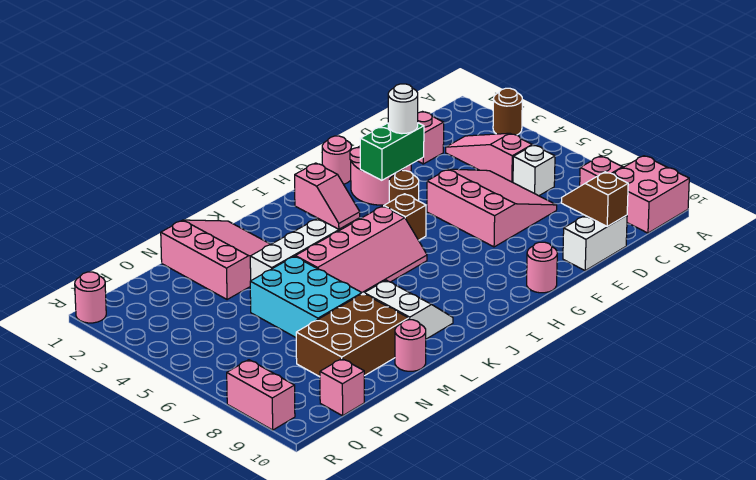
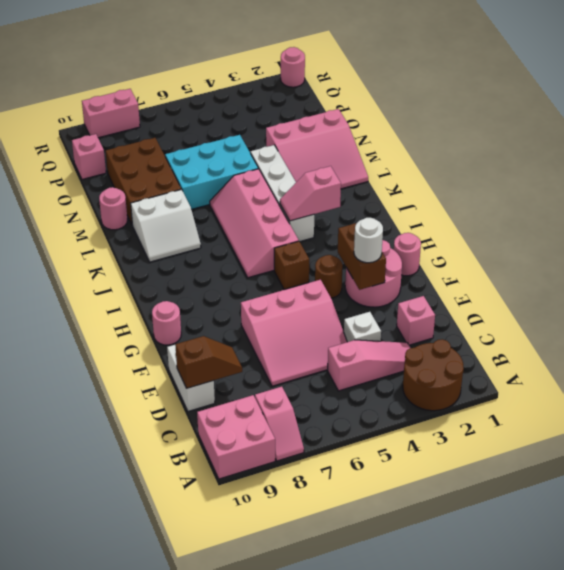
brown 1x1 round brick [493,88,522,135] -> brown 2x2 round brick [403,339,464,411]
white 1x1 brick [513,145,555,196] -> white 1x1 brick moved to [344,312,381,342]
green 1x2 brick [360,123,424,180] -> brown 1x2 brick [338,223,386,290]

